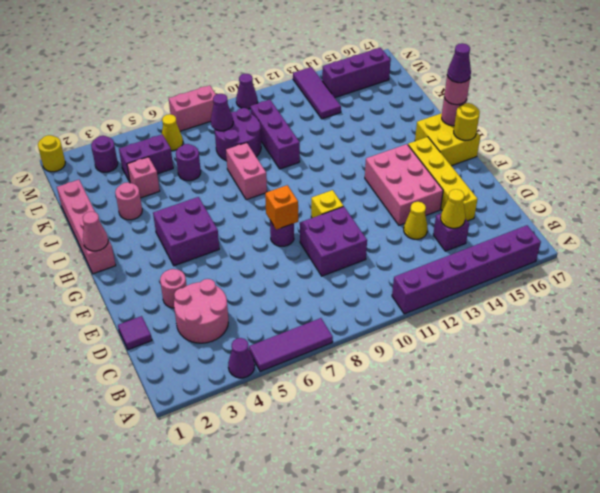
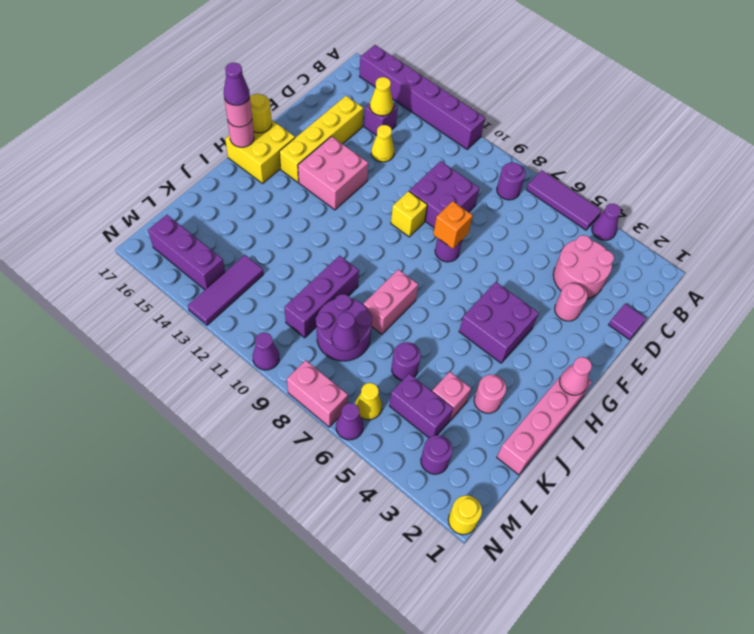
none -> purple 1x1 round brick [497,163,525,200]
pink 2x3 brick [365,144,443,225] -> pink 2x2 brick [298,136,368,210]
none -> purple 1x1 cone [336,403,363,440]

